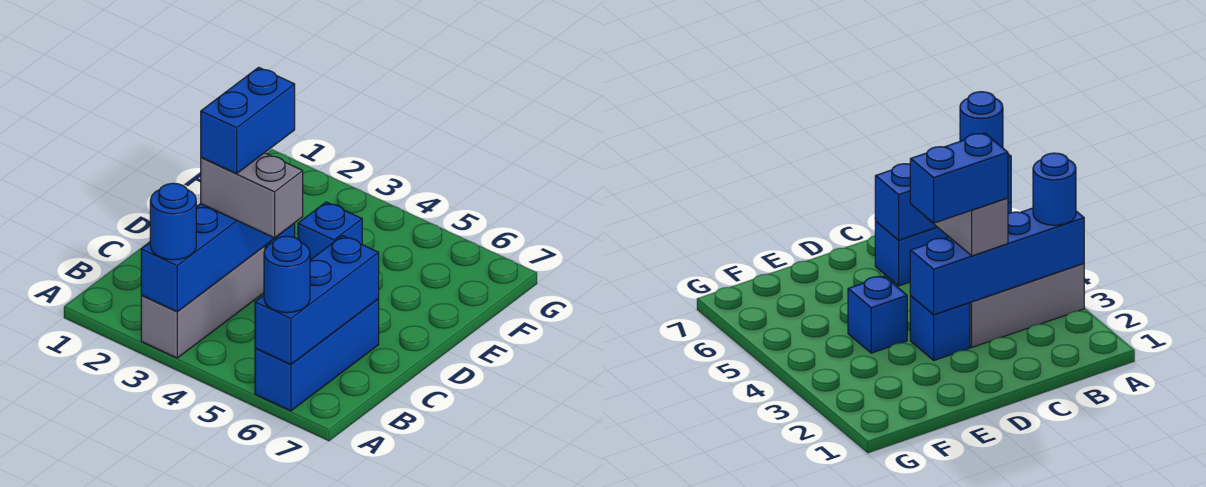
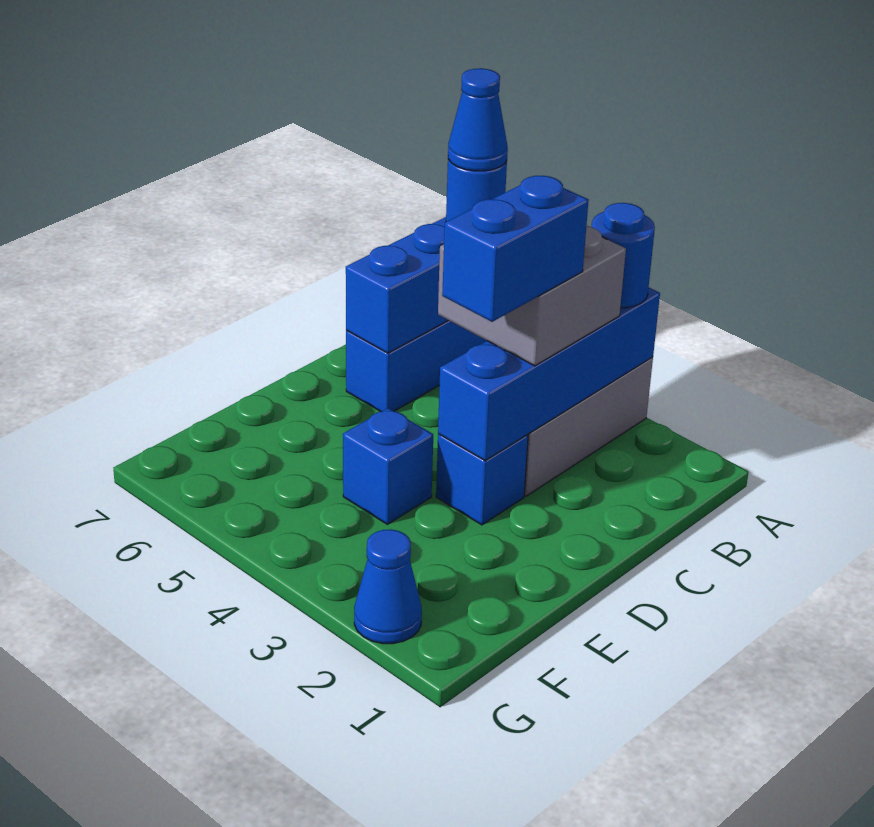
none -> blue 1x1 cone [448,68,508,171]
grey 1x2 brick [201,153,303,238] -> grey 2x2 brick [438,226,626,366]
none -> blue 1x1 cone [354,529,422,644]

